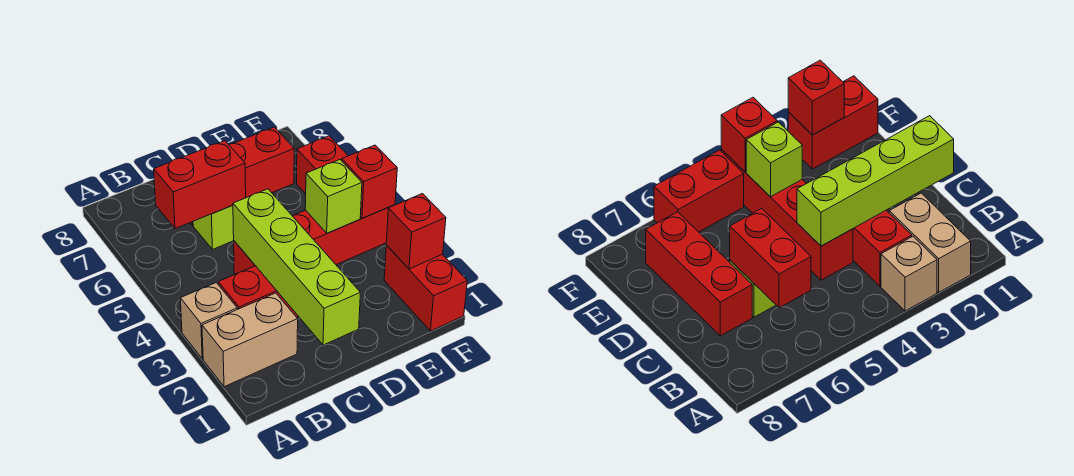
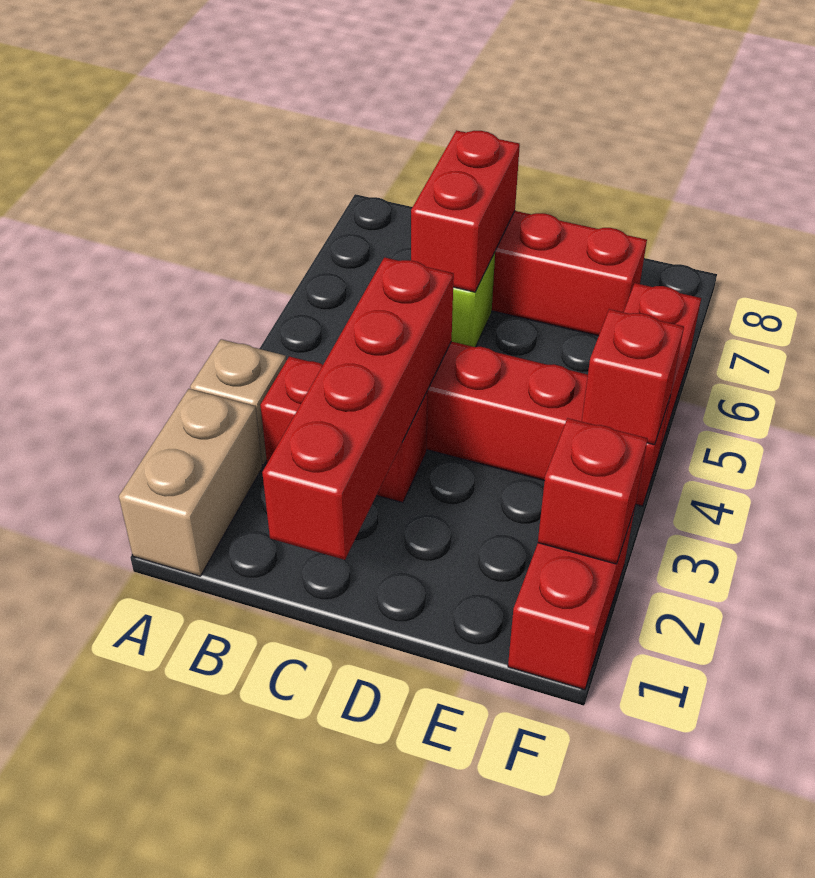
tan 1x2 brick [202,293,298,387] -> tan 1x2 brick turned to [119,389,262,576]
red 1x2 brick [154,141,246,229] -> red 1x2 brick turned to [411,130,520,292]
lime 1x4 brick [233,189,360,345] -> red 1x4 brick [262,257,454,560]
lime 1x1 brick [305,160,362,233] -> none

